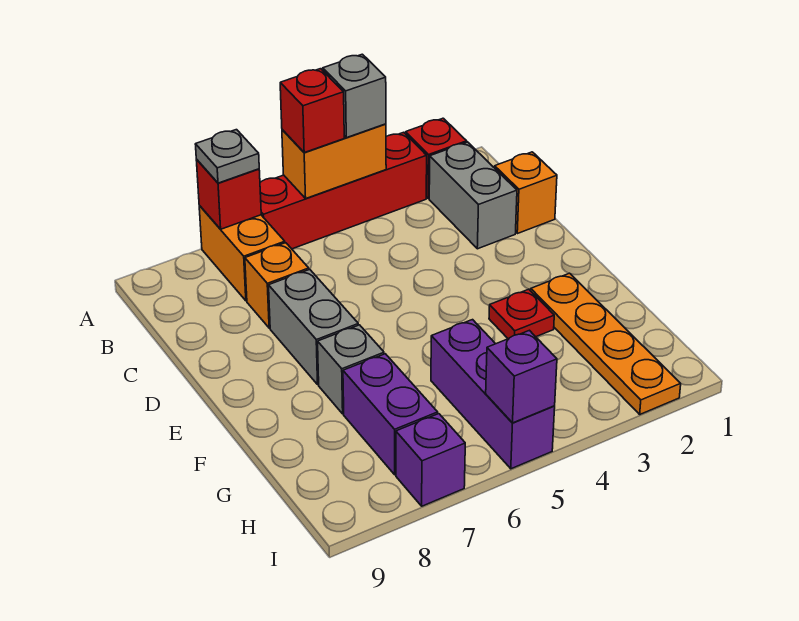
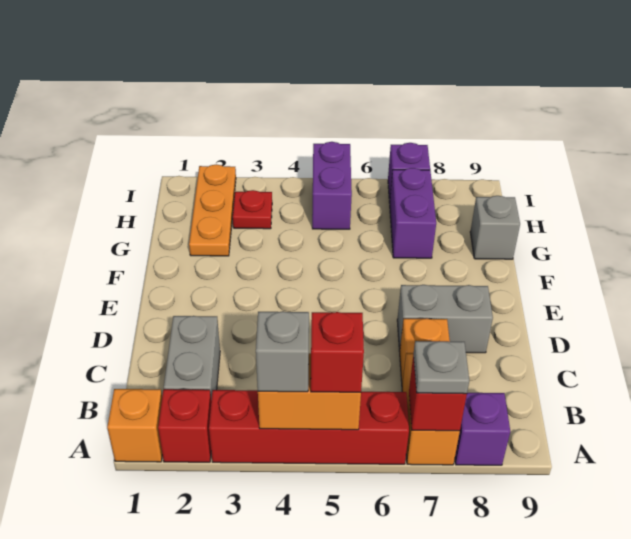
orange 1x1 brick [495,152,557,234] -> orange 1x1 brick moved to [107,389,162,462]
grey 1x2 brick [269,269,358,384] -> grey 1x2 brick turned to [397,285,493,353]
orange 1x4 plate [531,273,681,414] -> orange 1x3 plate [189,164,236,256]
red 1x1 plate [489,289,554,339] -> red 1x1 plate moved to [233,190,272,229]
grey 1x1 brick [318,325,384,414] -> grey 1x1 brick moved to [470,196,520,259]
purple 1x3 brick [431,320,555,469] -> purple 1x2 brick [312,142,352,229]
purple 1x1 brick [486,330,557,423] -> purple 1x1 brick moved to [455,393,510,465]

